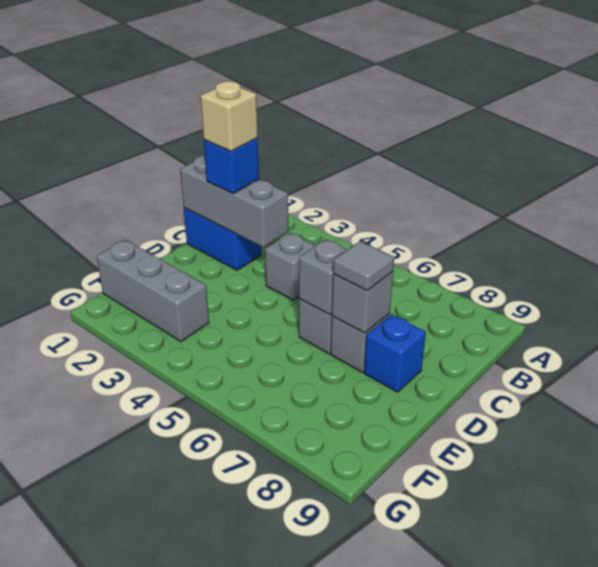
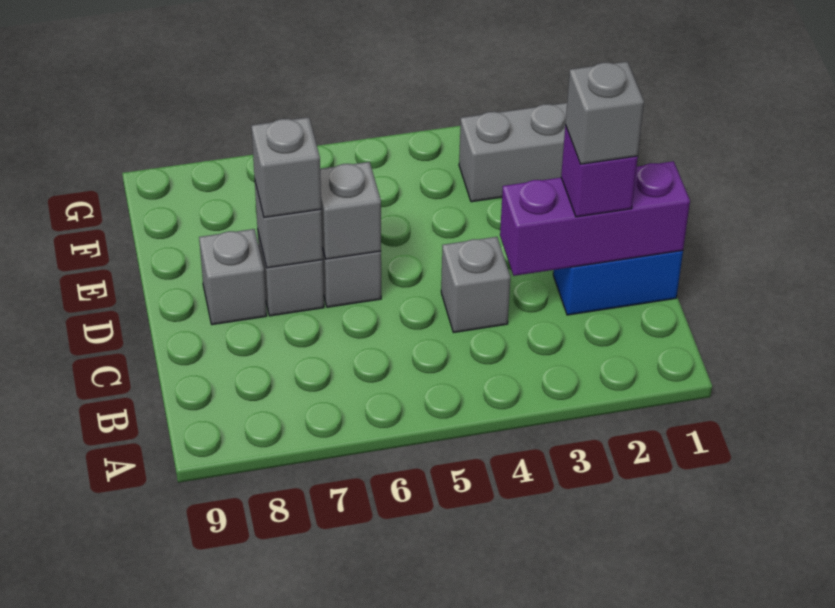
grey 1x3 brick [180,156,288,247] -> purple 1x3 brick [500,161,690,276]
blue 1x1 brick [204,138,259,194] -> purple 1x1 brick [561,125,638,217]
tan 1x1 brick [201,81,258,152] -> grey 1x1 brick [565,62,644,164]
grey 1x1 tile [333,241,394,291] -> grey 1x1 brick [252,117,321,218]
blue 1x1 brick [364,314,426,392] -> grey 1x1 brick [199,229,267,325]

